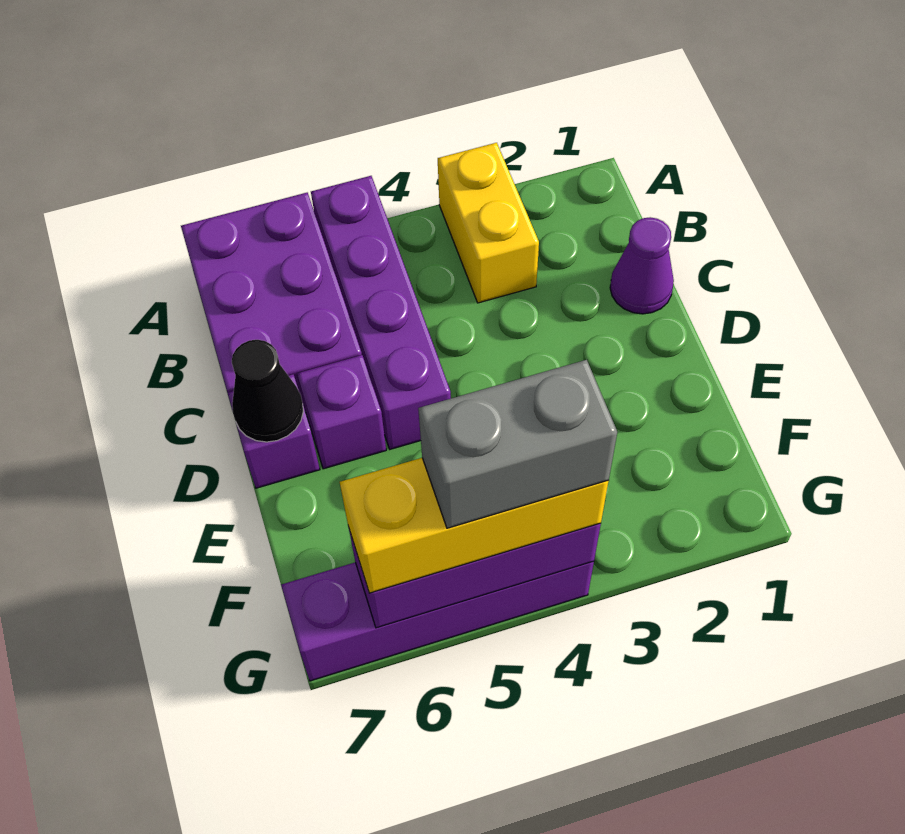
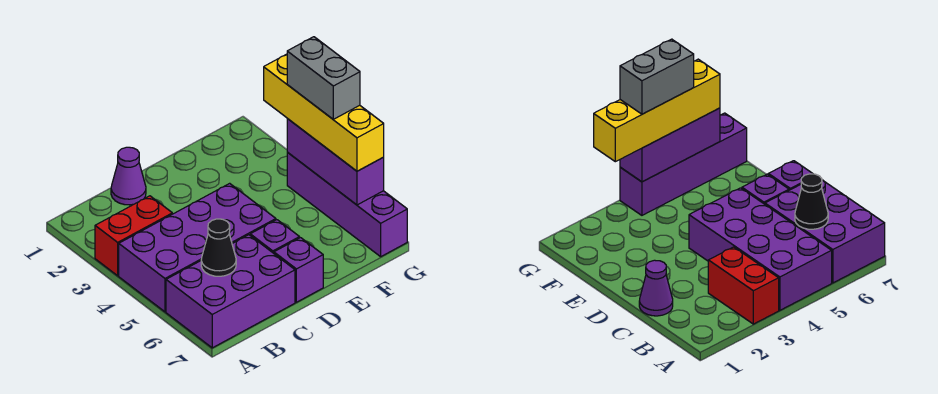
yellow 1x2 brick [438,143,539,303] -> red 1x2 brick [95,196,172,276]
purple 1x4 brick [311,176,451,449] -> purple 2x4 brick [119,183,276,312]
black 1x1 cone [232,340,303,442] -> black 1x1 cone moved to [201,219,236,276]
yellow 1x3 brick [340,458,608,593] -> yellow 1x4 brick [264,54,384,171]

